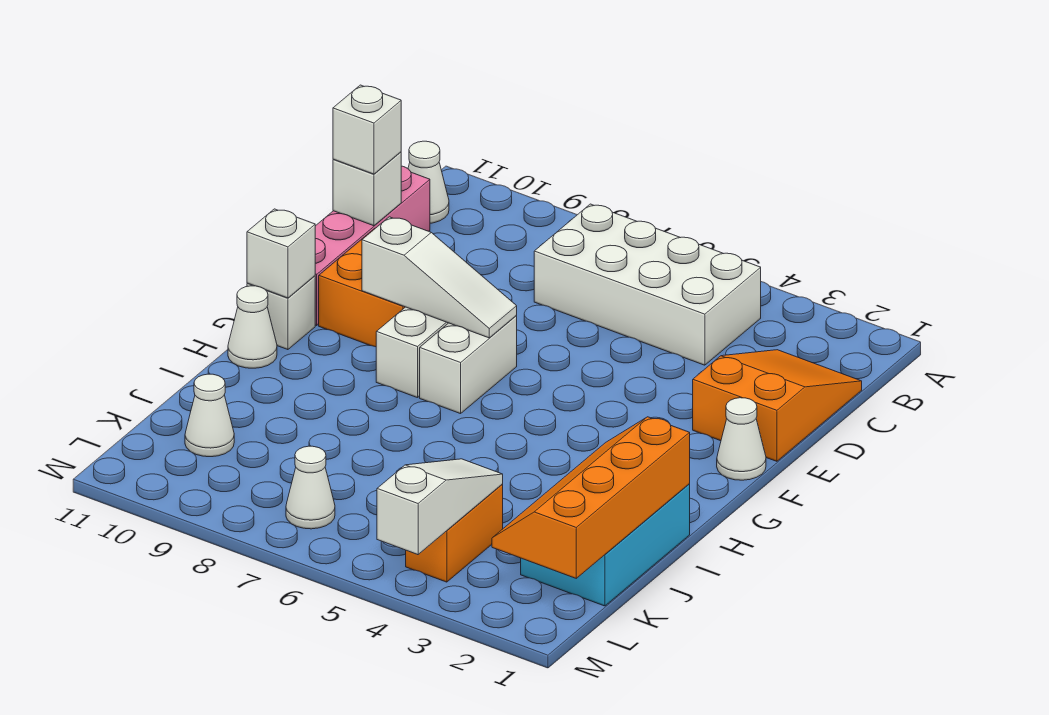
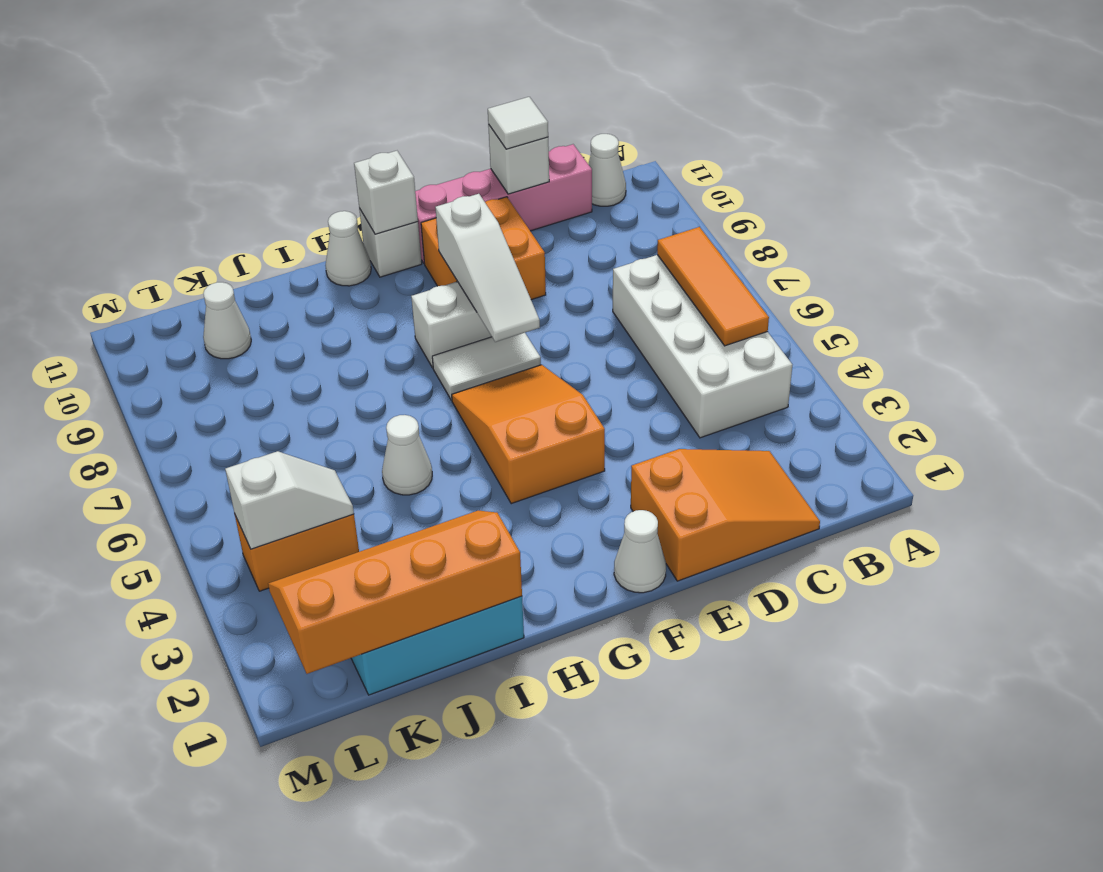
none -> orange 1x3 tile [657,227,769,346]
white 1x1 brick [333,85,401,174] -> white 1x1 tile [488,97,548,149]
none -> orange 2x3 slope [452,365,605,504]
white 1x2 brick [420,316,517,414] -> white 1x2 tile [432,333,541,400]
white 1x3 slope [377,459,503,555] -> white 1x2 slope [225,451,354,549]
white 1x1 cone [286,446,335,529] -> white 1x1 cone moved to [382,415,432,495]

